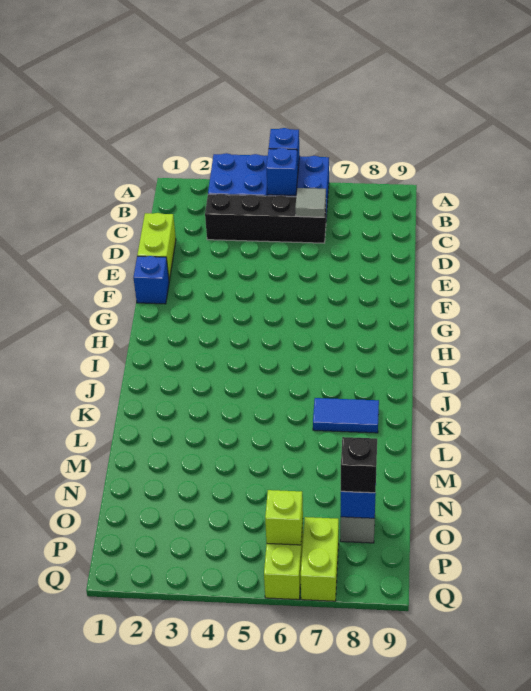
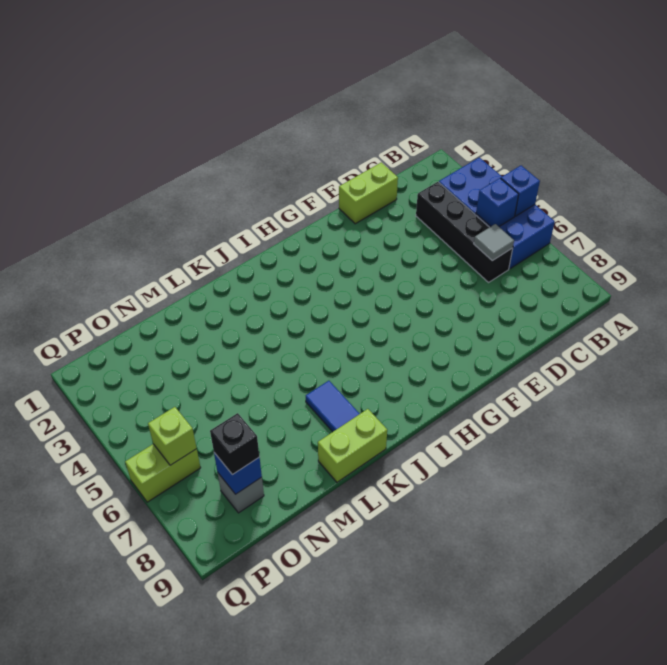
blue 1x1 brick [133,256,169,304] -> none
lime 1x2 brick [301,517,339,601] -> lime 1x2 brick moved to [318,409,387,482]

